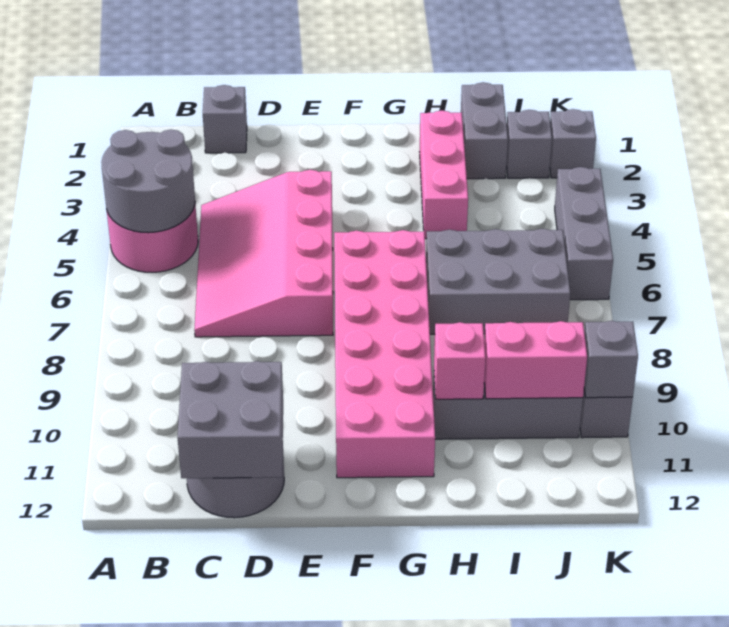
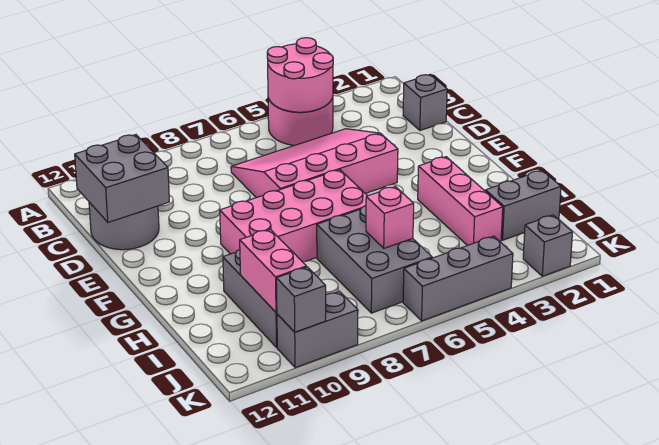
grey 2x2 round brick [101,130,195,233] -> pink 2x2 round brick [267,38,333,112]
pink 2x6 brick [334,230,435,478] -> pink 2x4 brick [220,170,367,262]
pink 1x3 brick [420,111,468,239] -> pink 1x3 brick turned to [418,157,503,246]
pink 1x1 brick [434,322,486,399] -> pink 1x1 brick moved to [366,186,414,248]
grey 1x1 brick [506,110,552,178] -> none

